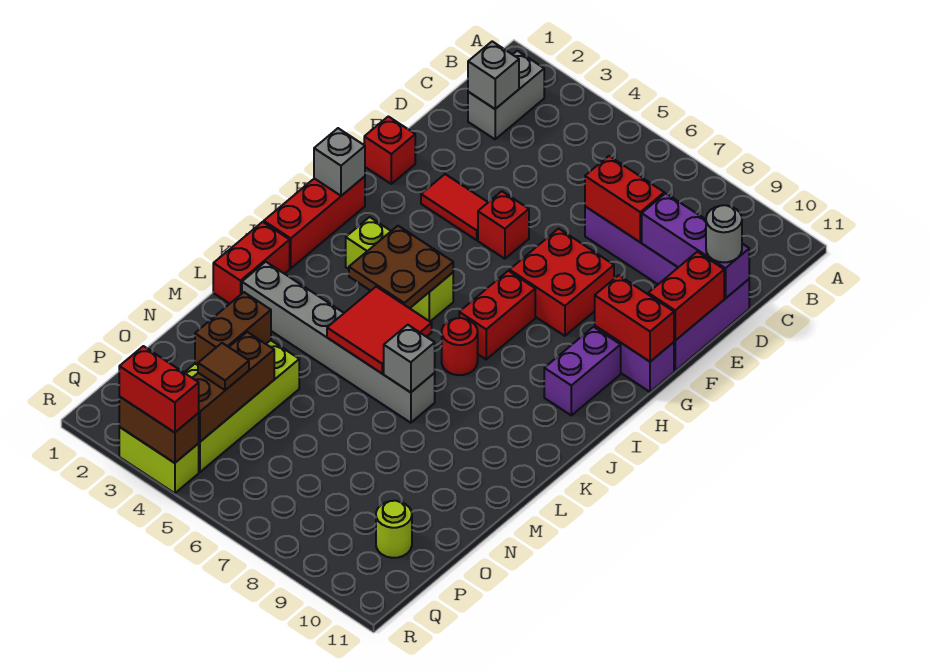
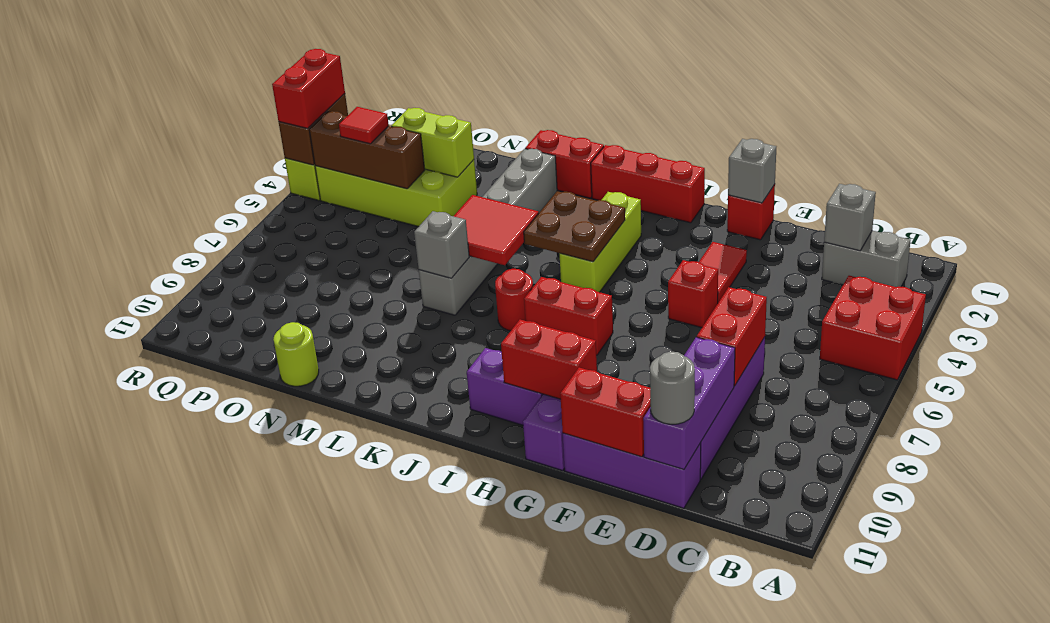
red 2x2 brick [510,229,614,336] -> red 2x2 brick moved to [820,276,926,380]
red 1x2 brick [595,275,674,362] -> red 1x2 brick turned to [501,320,597,399]
grey 1x1 brick [314,128,365,196] -> grey 1x1 brick moved to [728,139,776,203]
brown 1x2 brick [195,292,271,365] -> lime 1x2 brick [391,108,474,177]
brown 1x1 tile [198,343,249,390] -> red 1x1 tile [339,107,389,144]
lime 1x1 round brick [376,501,412,558] -> lime 1x1 round brick moved to [273,322,319,386]

